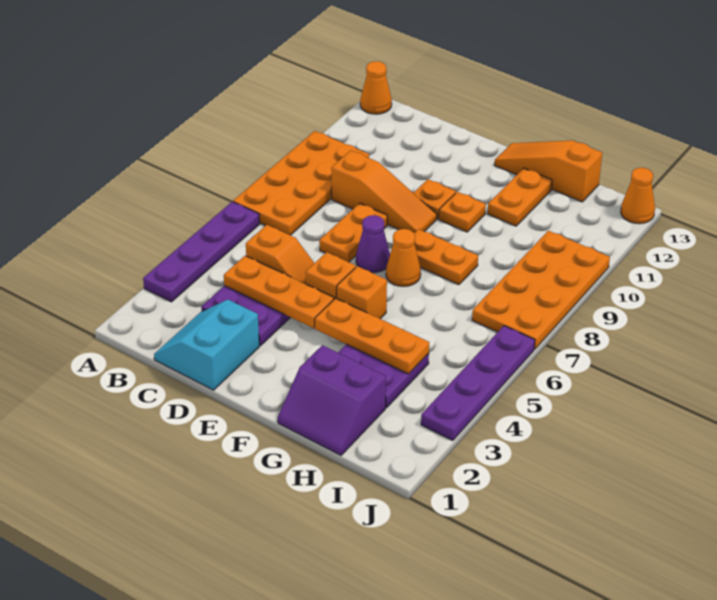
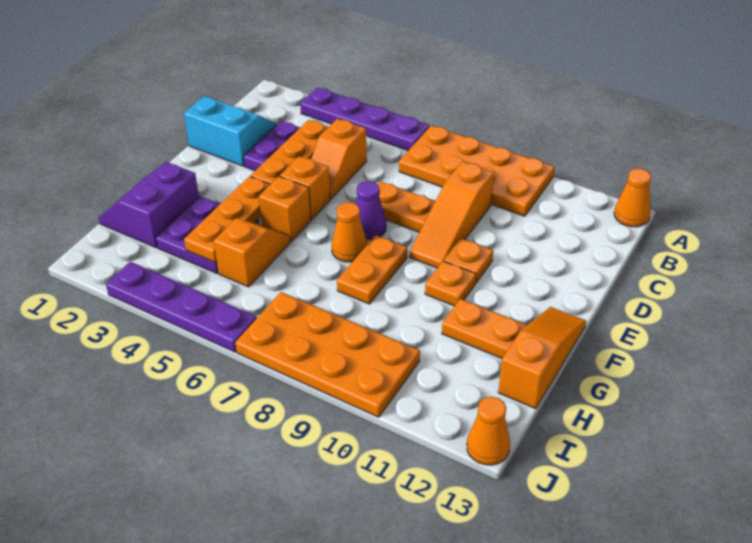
none -> orange 1x2 slope [214,218,291,287]

